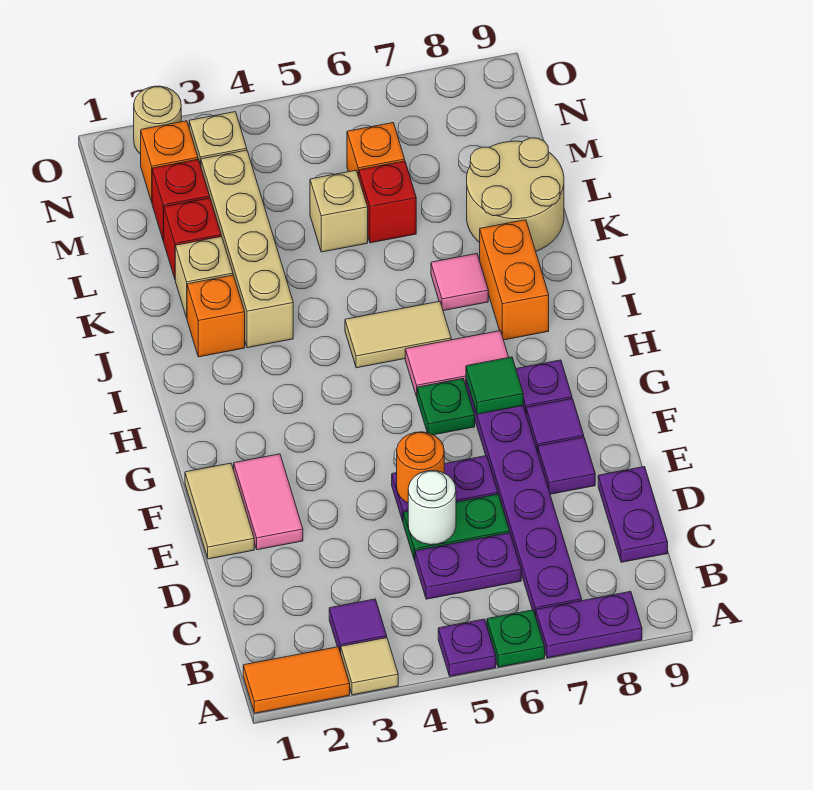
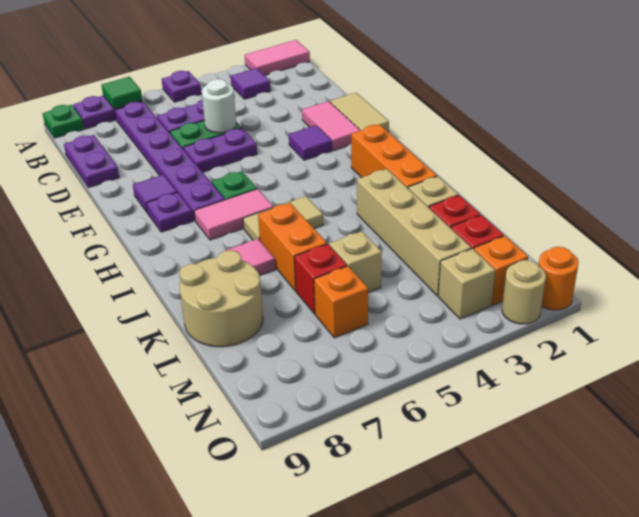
orange 1x2 tile [243,647,350,713] -> pink 1x2 tile [245,40,310,75]
tan 1x1 tile [341,638,398,695] -> none
green 1x1 plate [487,610,545,667] -> green 1x1 plate moved to [43,105,84,138]
orange 1x1 round brick [397,432,444,503] -> orange 1x1 round brick moved to [538,247,579,310]
purple 1x1 tile [538,437,595,494] -> purple 1x1 tile moved to [289,125,332,160]
green 1x1 tile [466,357,523,414] -> green 1x1 tile moved to [101,77,142,109]
orange 1x2 brick [480,220,549,340] -> orange 1x2 brick moved to [258,203,327,291]
orange 1x1 brick [187,275,245,357] -> orange 1x3 brick [351,124,437,188]

